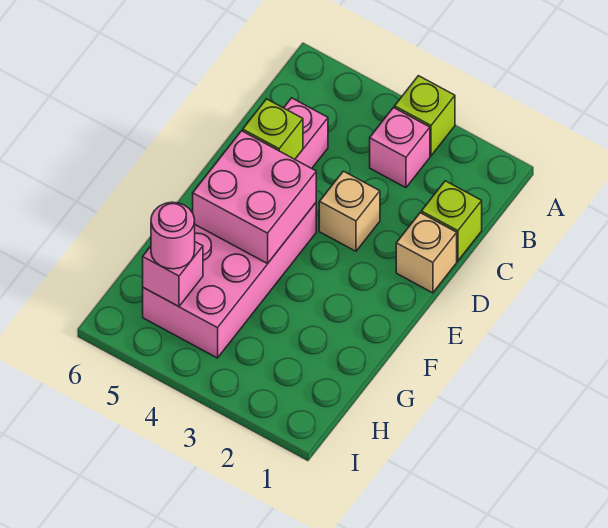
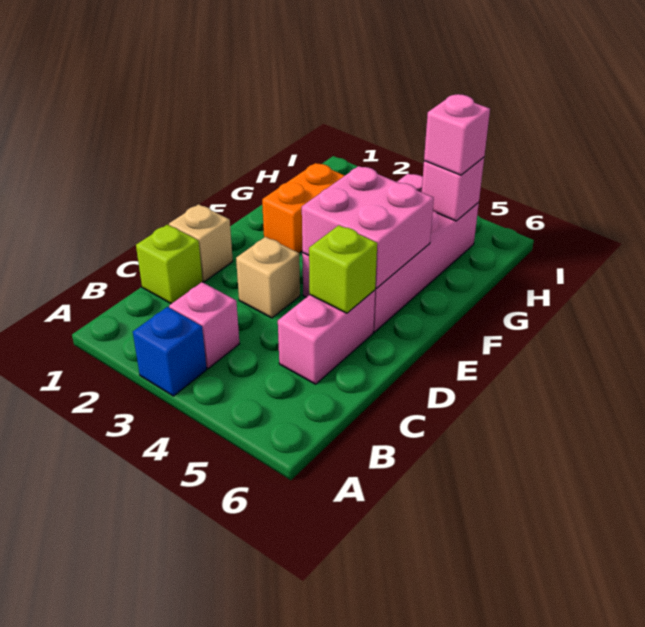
lime 1x1 brick [395,76,455,156] -> blue 1x1 brick [133,307,207,396]
none -> orange 1x2 brick [262,163,345,253]
pink 1x1 round brick [151,202,195,269] -> pink 1x1 brick [424,94,490,175]

